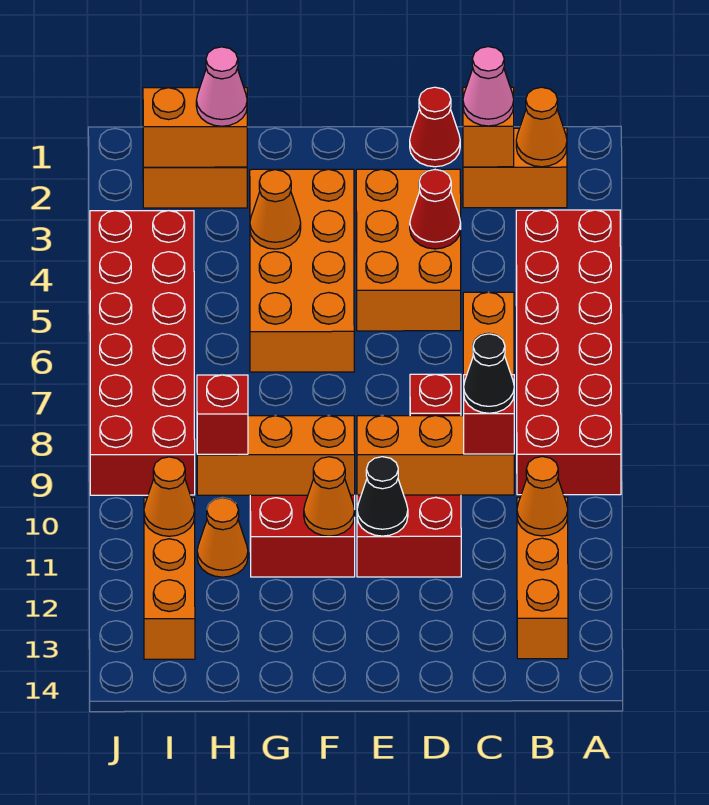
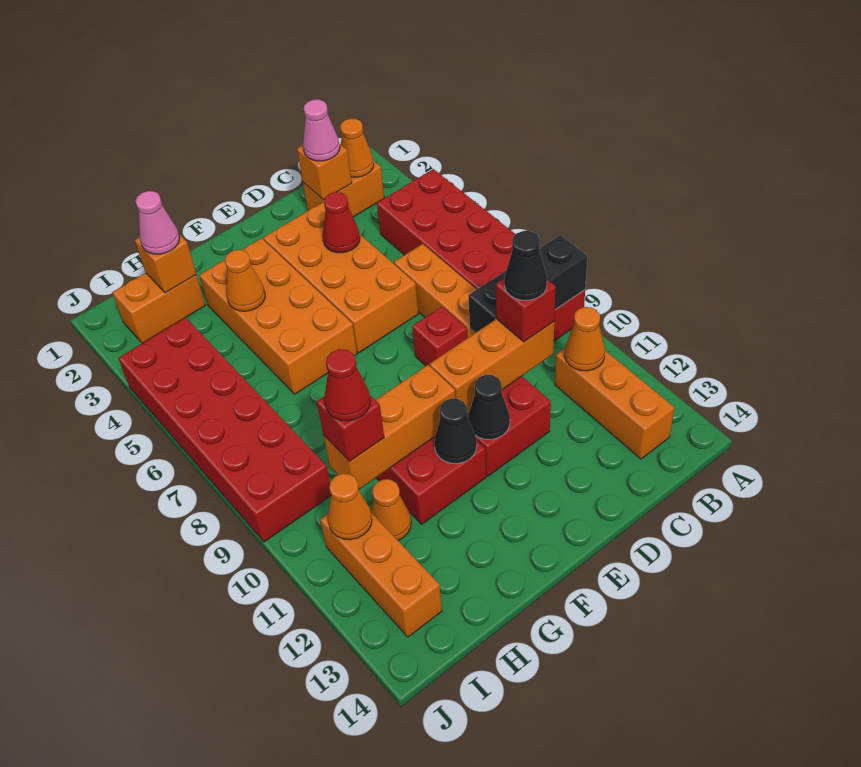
none -> black 1x3 brick [468,235,587,333]
red 1x1 cone [410,87,460,167] -> red 1x1 cone moved to [324,349,370,421]
orange 2x3 brick [356,169,461,331] -> orange 2x4 brick [263,202,418,353]
orange 1x1 cone [304,457,355,536] -> black 1x1 cone [434,399,477,464]
orange 1x2 brick [143,88,247,167] -> orange 1x1 brick [135,234,196,293]

